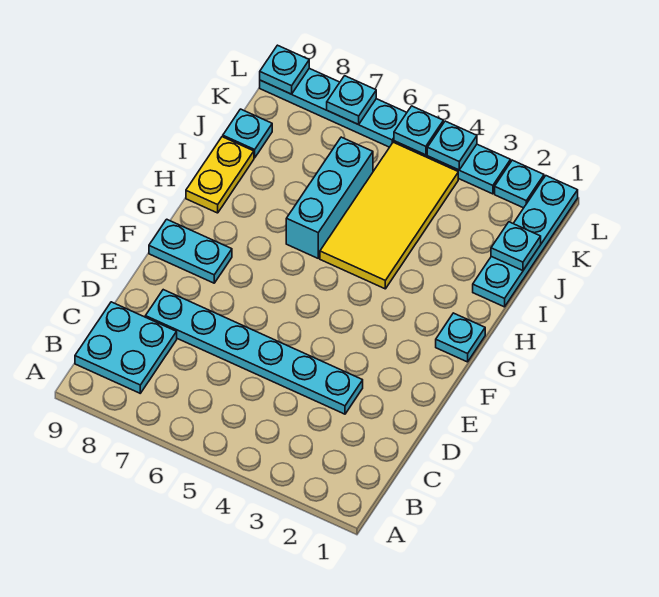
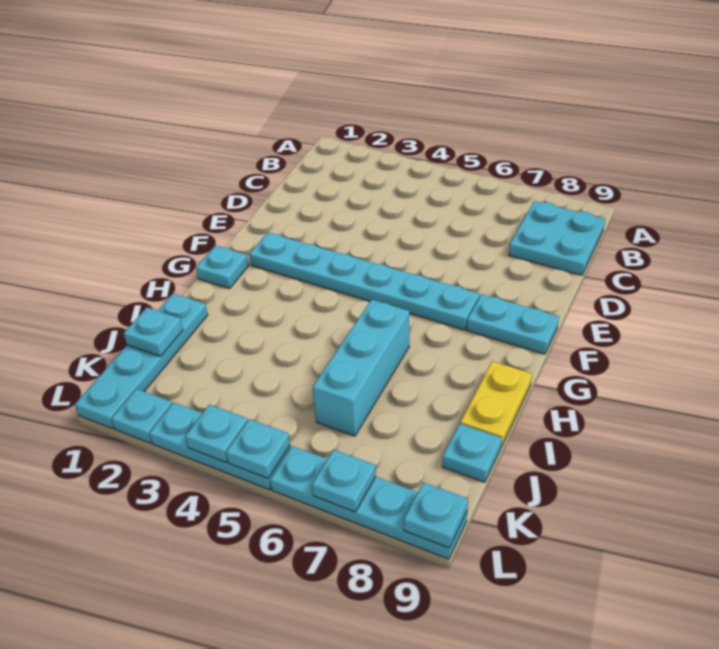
cyan 1x6 plate [145,290,363,414] -> cyan 1x6 plate moved to [249,233,480,330]
yellow 2x4 tile [320,142,458,289] -> none

